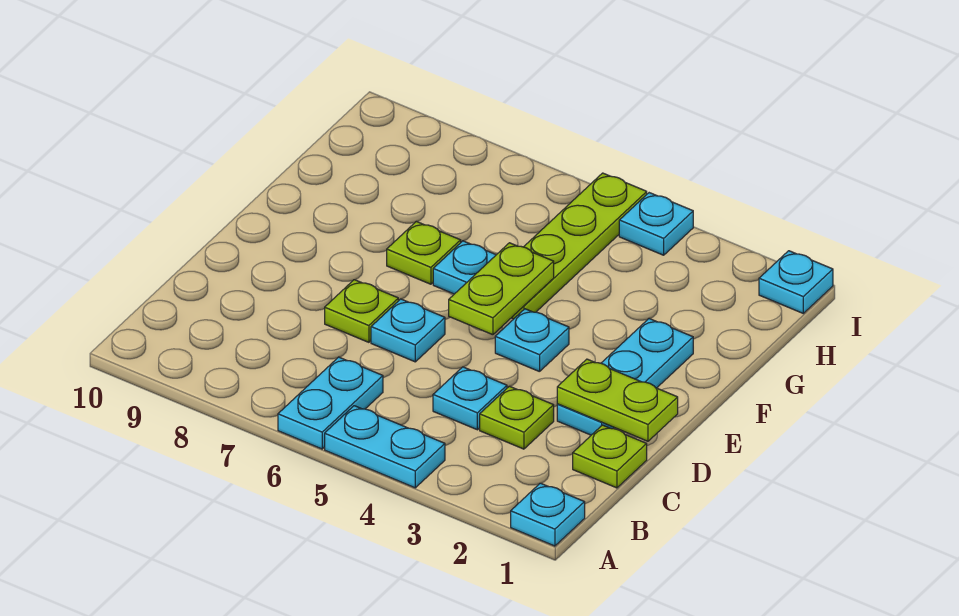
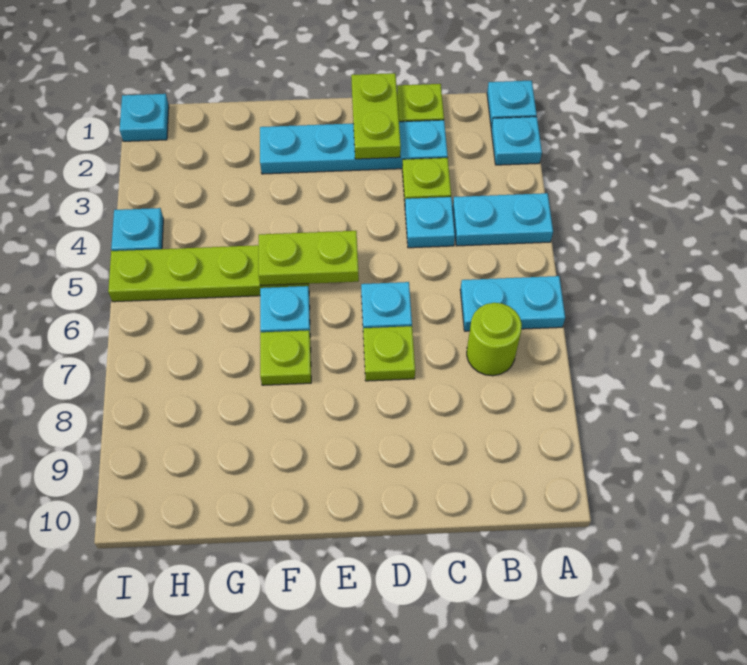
cyan 1x2 plate [325,406,445,488] -> cyan 1x2 plate turned to [453,193,553,246]
none -> lime 1x1 round brick [467,303,522,376]
cyan 1x3 plate [557,319,693,435] -> cyan 1x4 plate [260,120,448,174]
cyan 1x1 plate [495,309,569,372] -> cyan 1x1 plate moved to [491,117,542,165]

